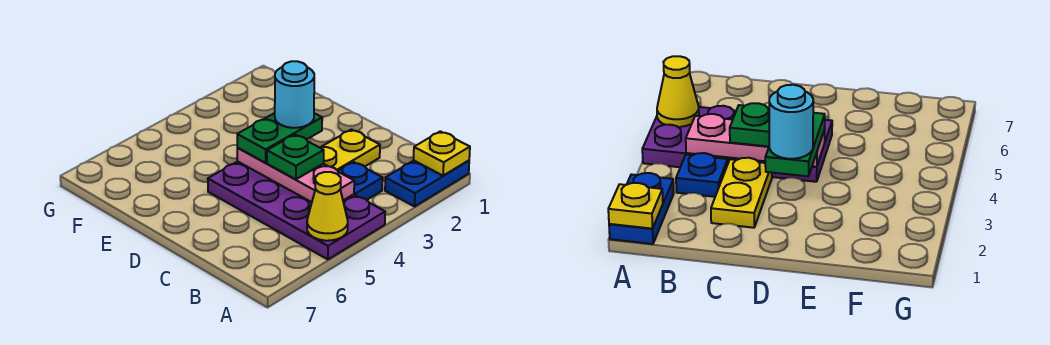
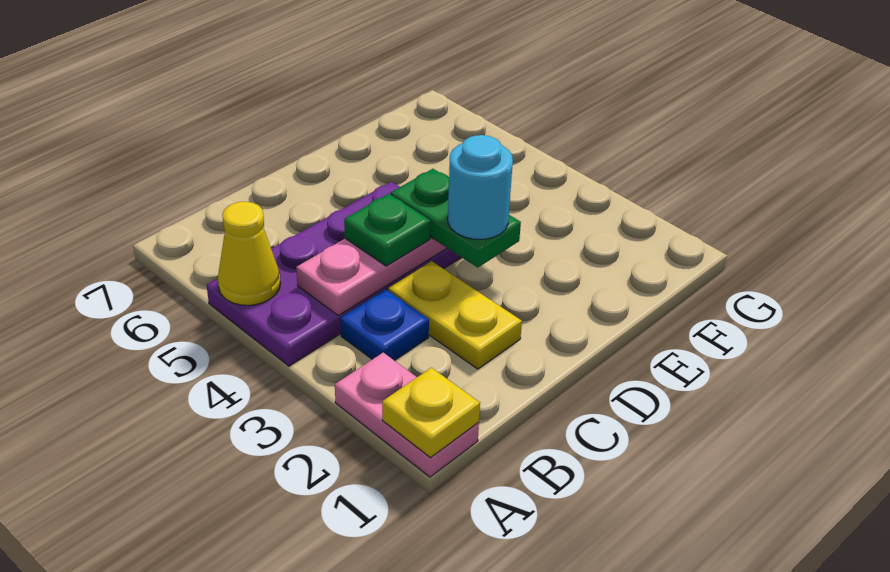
blue 1x2 plate [385,160,469,206] -> pink 1x2 plate [335,353,479,477]

